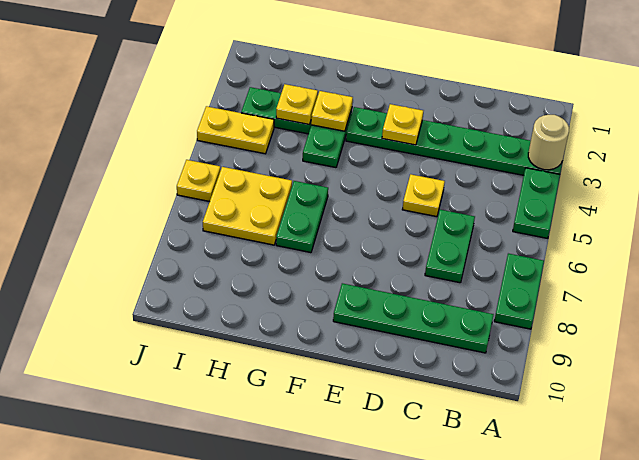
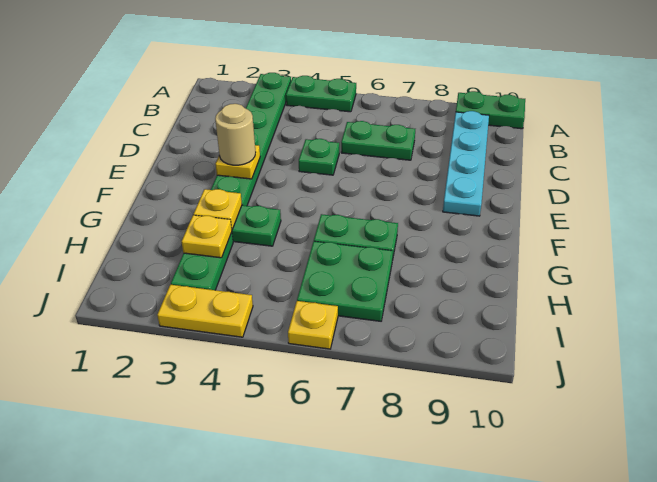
tan 1x1 round brick [528,115,569,170] -> tan 1x1 round brick moved to [215,104,256,165]
green 1x2 plate [494,254,544,329] -> green 1x2 plate moved to [456,91,525,129]
green 1x4 plate [333,283,494,353] -> cyan 1x4 plate [443,111,489,216]
yellow 1x1 plate [402,174,445,217] -> green 1x1 plate [299,139,339,175]
yellow 2x2 plate [203,167,292,245] -> green 2x2 plate [297,241,393,321]
yellow 1x2 plate [197,106,274,154] -> yellow 1x2 plate turned to [157,285,253,337]

